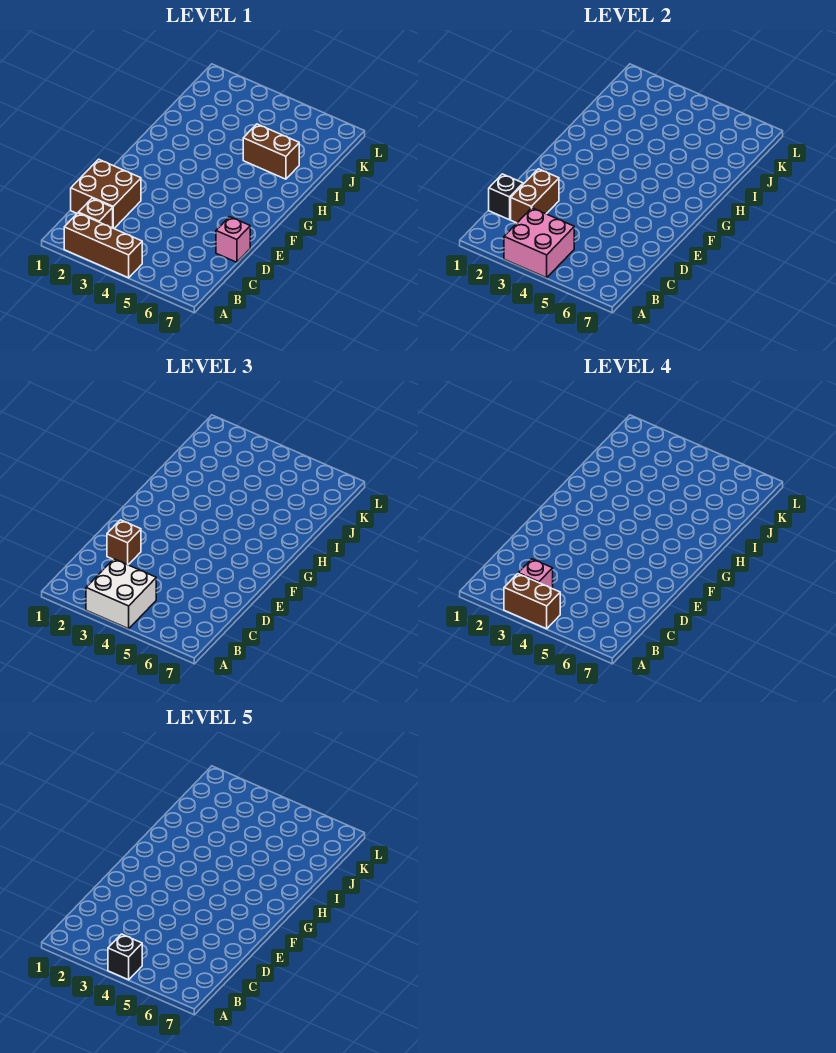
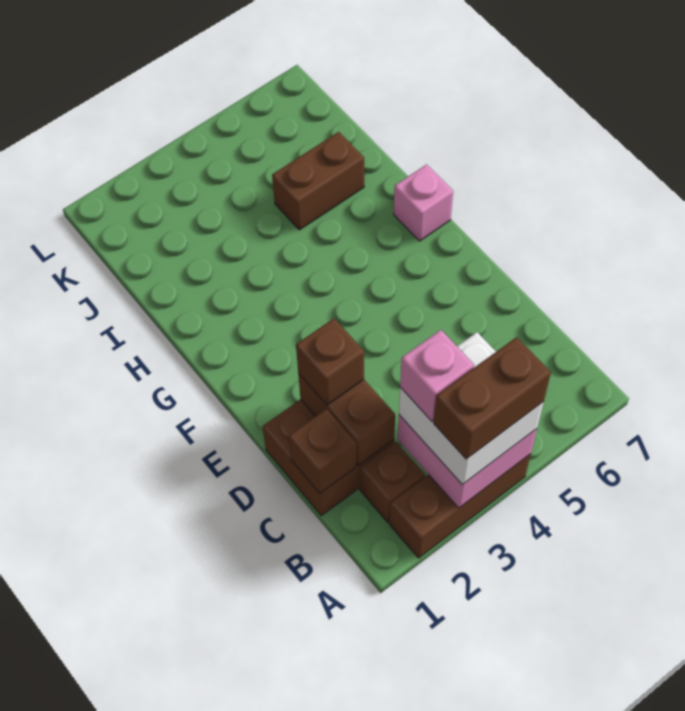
black 1x1 brick [108,934,142,980] -> none
black 1x1 brick [489,174,523,220] -> brown 1x1 brick [289,409,356,493]
pink 1x1 brick [216,217,250,262] -> pink 1x1 brick moved to [394,165,453,241]

